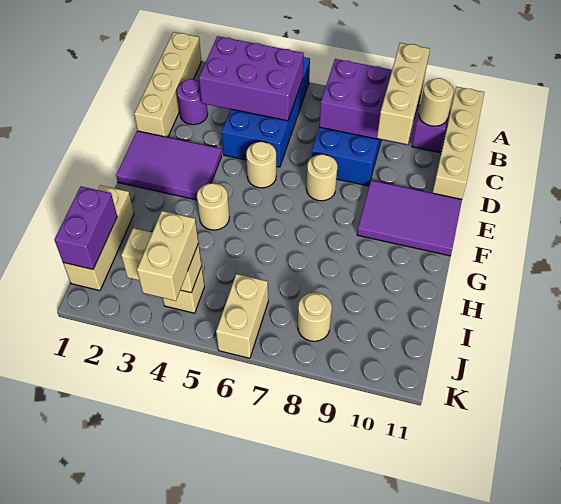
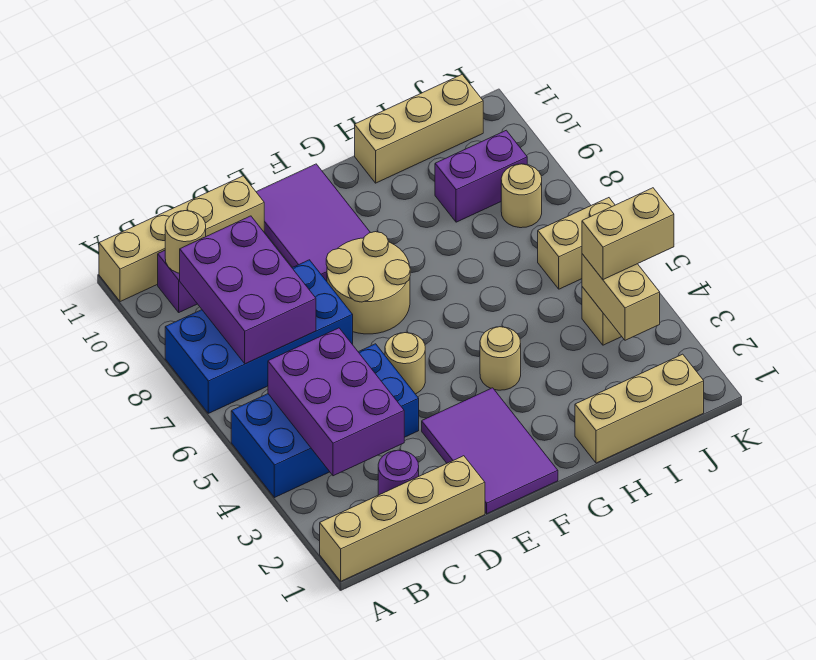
tan 1x3 brick [377,43,430,144] -> tan 1x3 brick moved to [355,75,483,183]
tan 1x1 round brick [306,154,338,201] -> tan 2x2 round brick [326,232,410,334]
purple 1x2 brick [54,186,117,269] -> purple 1x2 brick moved to [435,130,527,222]

